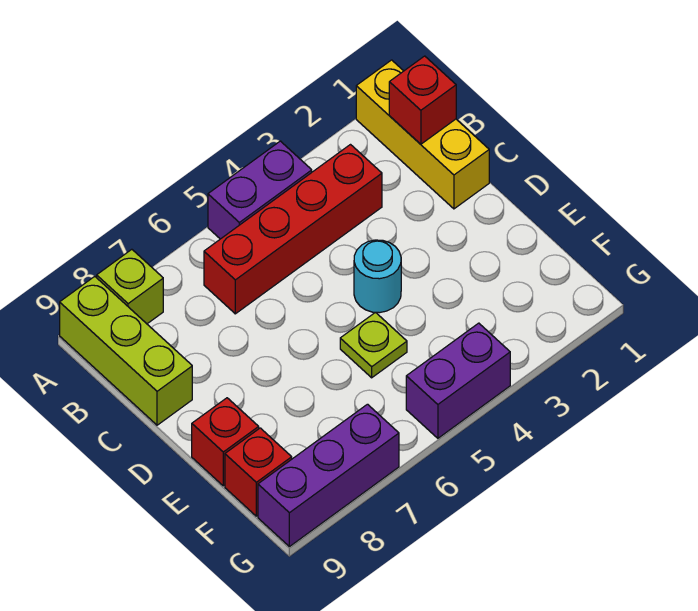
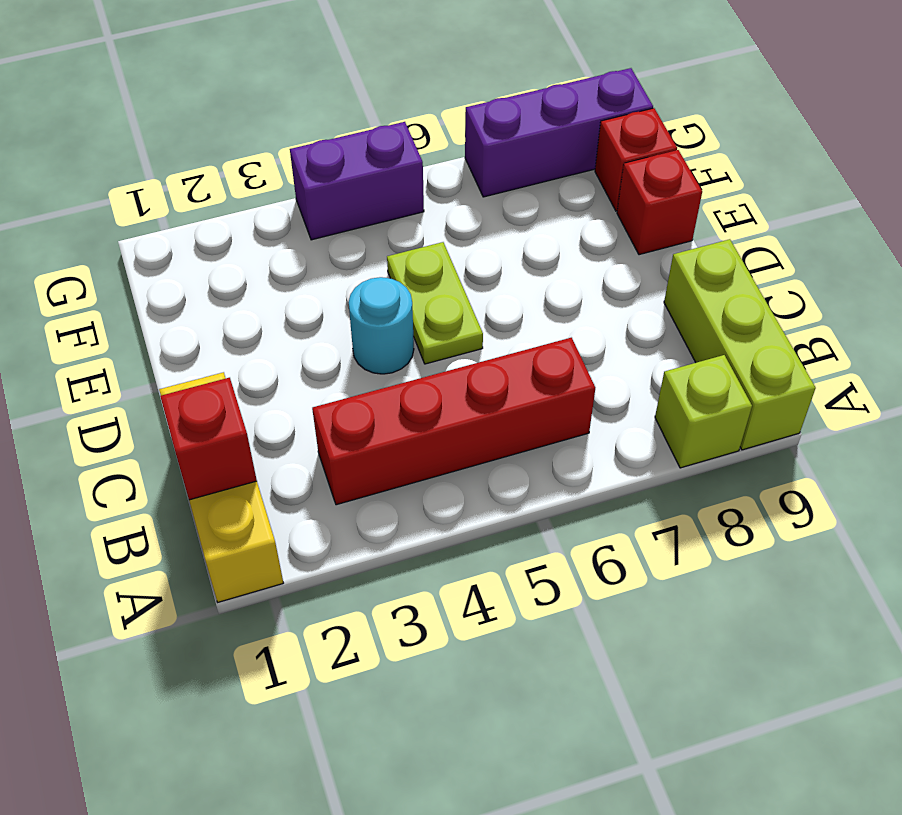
purple 1x2 brick [208,141,312,239] -> none
lime 1x1 plate [340,312,407,378] -> lime 1x2 plate [387,242,483,364]

